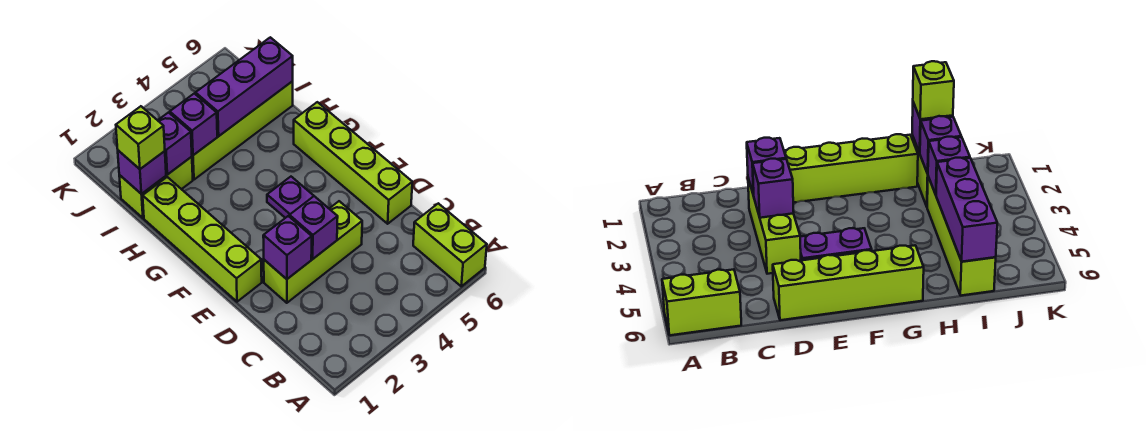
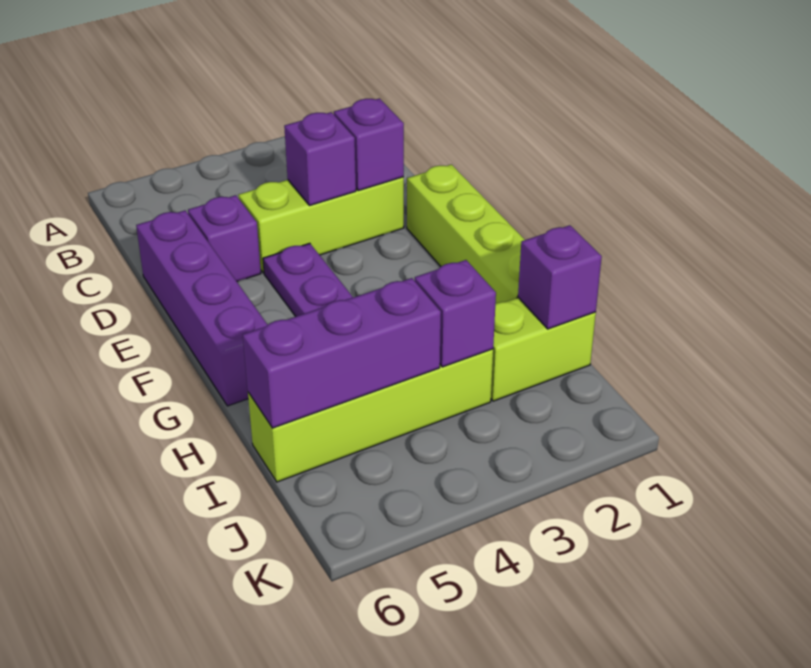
lime 1x2 brick [413,203,487,286] -> none
lime 1x4 brick [294,102,412,224] -> purple 1x4 brick [136,210,268,406]
lime 1x1 brick [116,106,165,169] -> none
purple 1x1 brick [158,113,192,174] -> purple 1x1 brick moved to [188,195,261,281]

